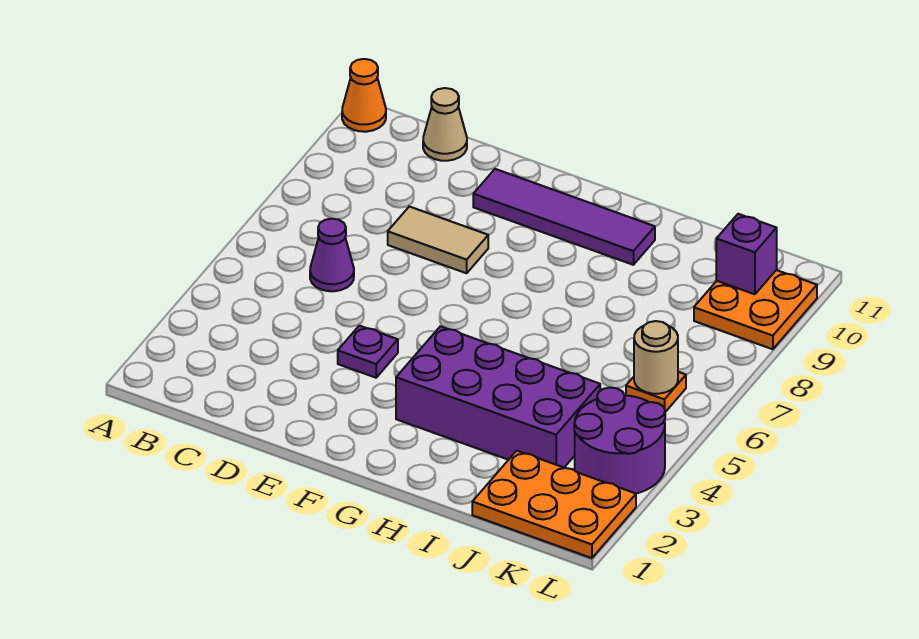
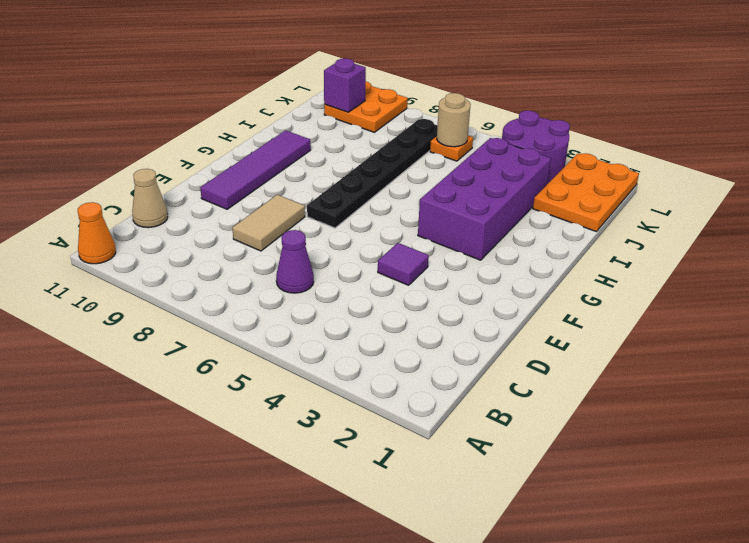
purple 1x1 plate [338,326,398,378] -> purple 1x1 tile [378,243,429,285]
none -> black 1x6 plate [307,119,438,228]

